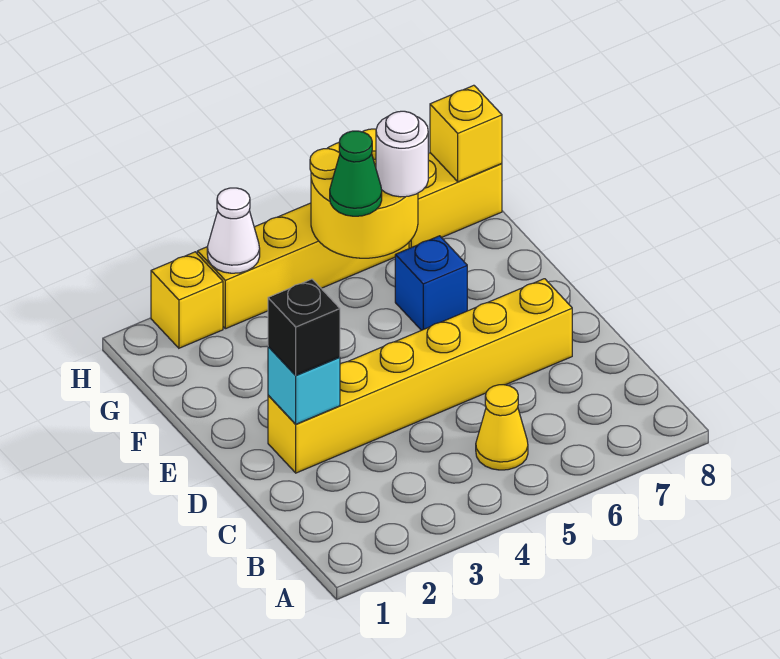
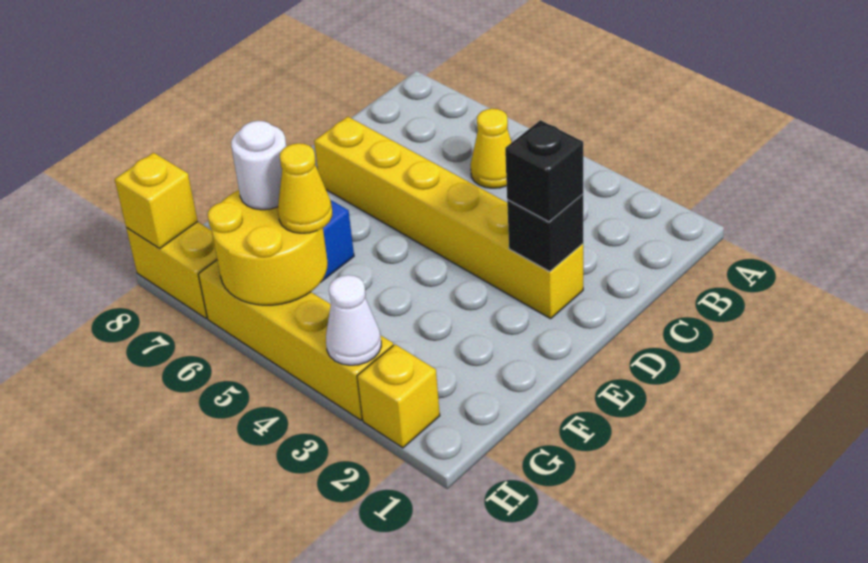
cyan 1x1 brick [268,347,340,424] -> black 1x1 brick [507,194,583,272]
green 1x1 cone [330,131,382,216] -> yellow 1x1 cone [278,143,332,233]

